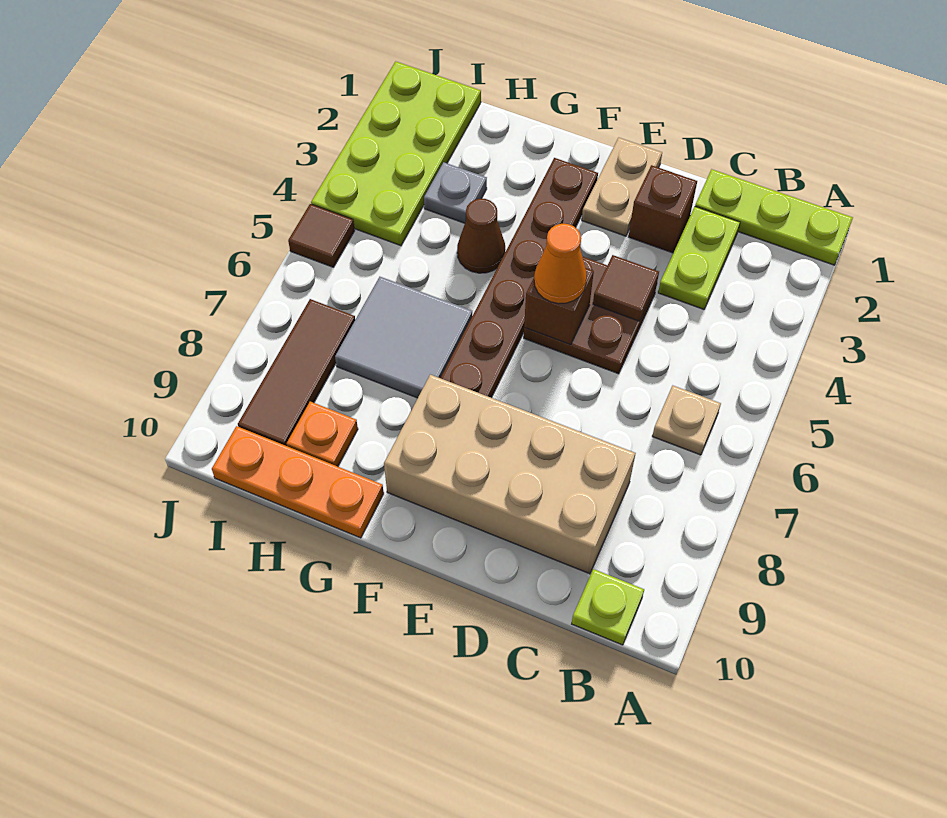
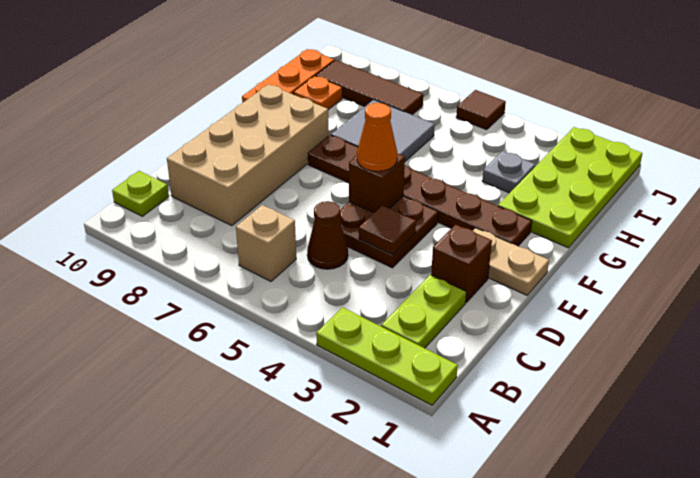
lime 1x3 plate [695,169,853,265] -> lime 1x3 plate turned to [316,307,458,405]
tan 1x1 plate [652,386,721,455] -> tan 1x1 brick [236,205,296,281]
lime 1x2 plate [658,207,740,309] -> lime 1x2 plate turned to [381,275,466,348]
brown 1x1 cone [457,199,505,273] -> brown 1x1 cone moved to [307,201,348,269]
lime 2x4 plate [311,62,481,246] -> lime 2x4 plate turned to [498,127,642,248]

